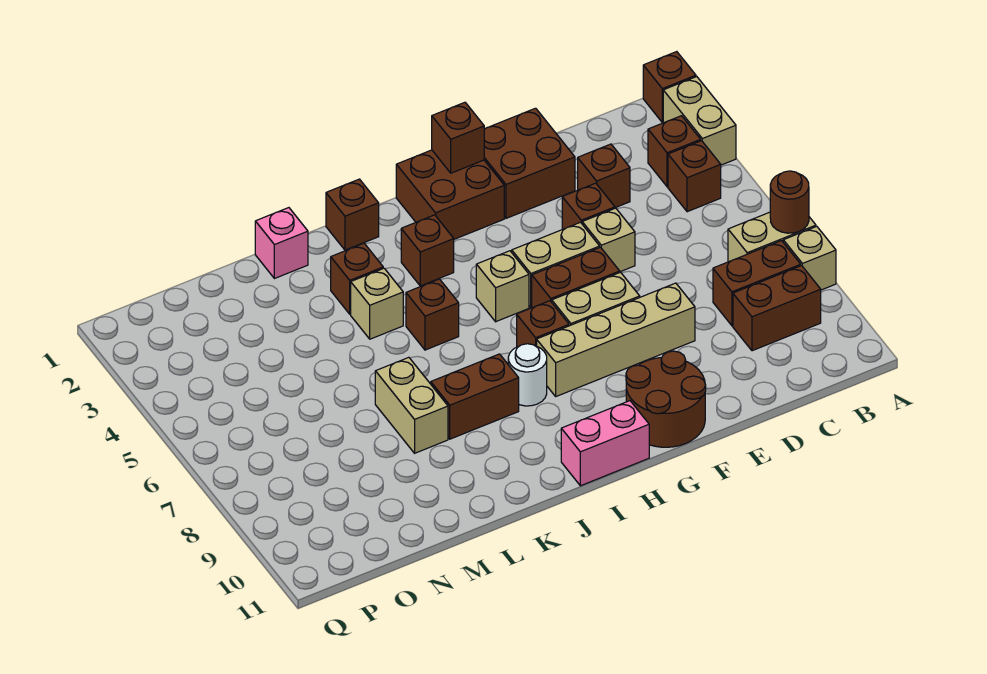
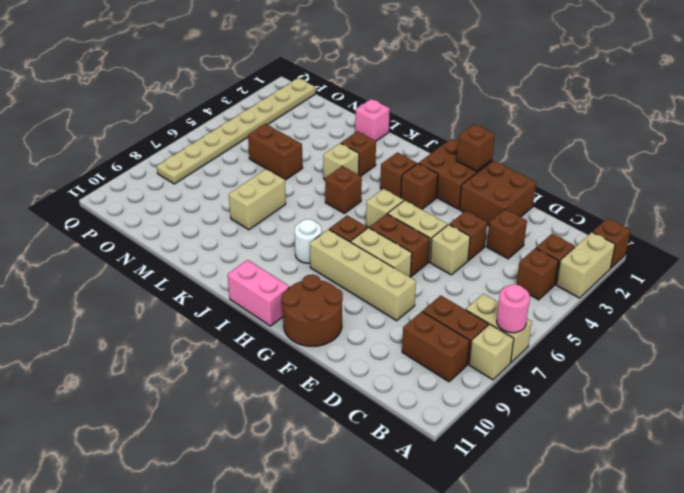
brown 1x1 round brick [770,171,809,233] -> pink 1x1 round brick [497,284,530,333]
brown 1x1 brick [326,179,379,250] -> brown 1x1 brick moved to [401,163,438,209]
brown 1x2 brick [431,354,519,439] -> brown 1x2 brick moved to [248,124,303,180]
none -> tan 1x8 plate [157,78,315,184]

